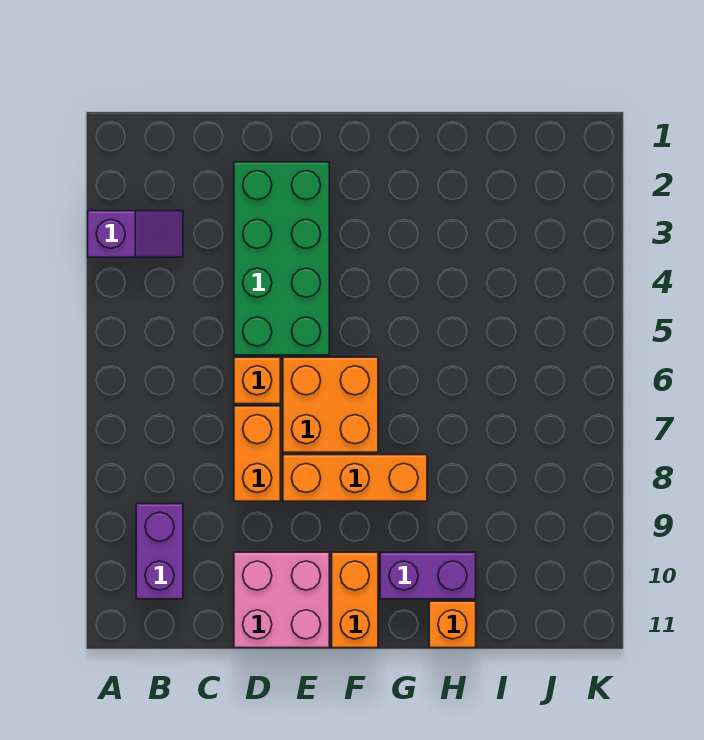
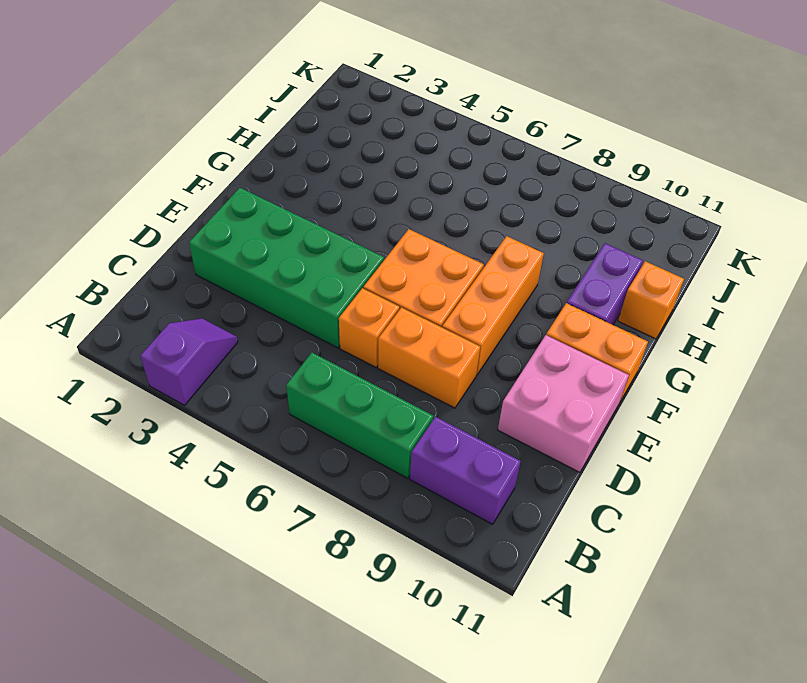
none -> green 1x3 brick [286,353,433,478]

